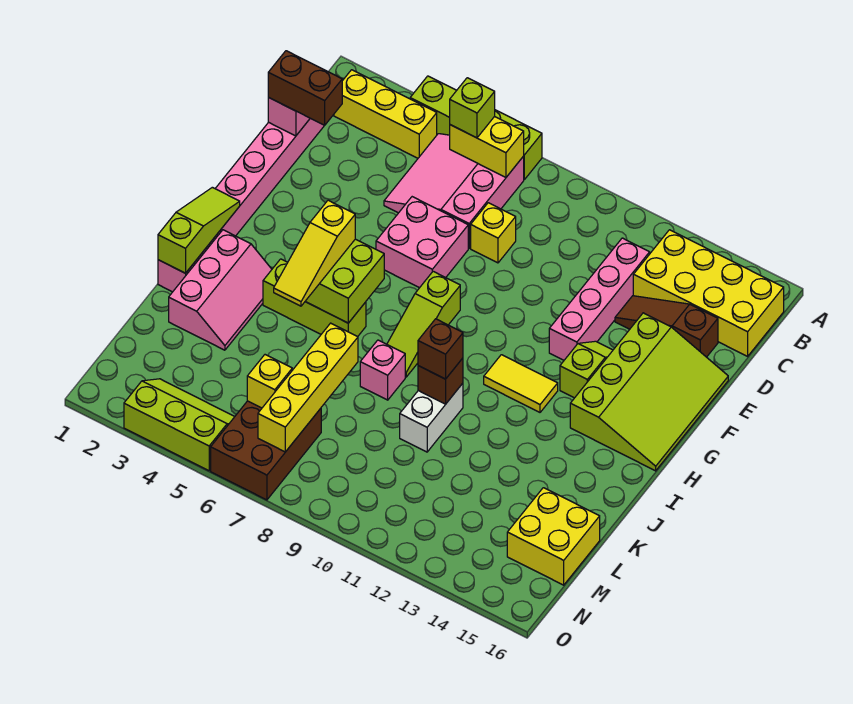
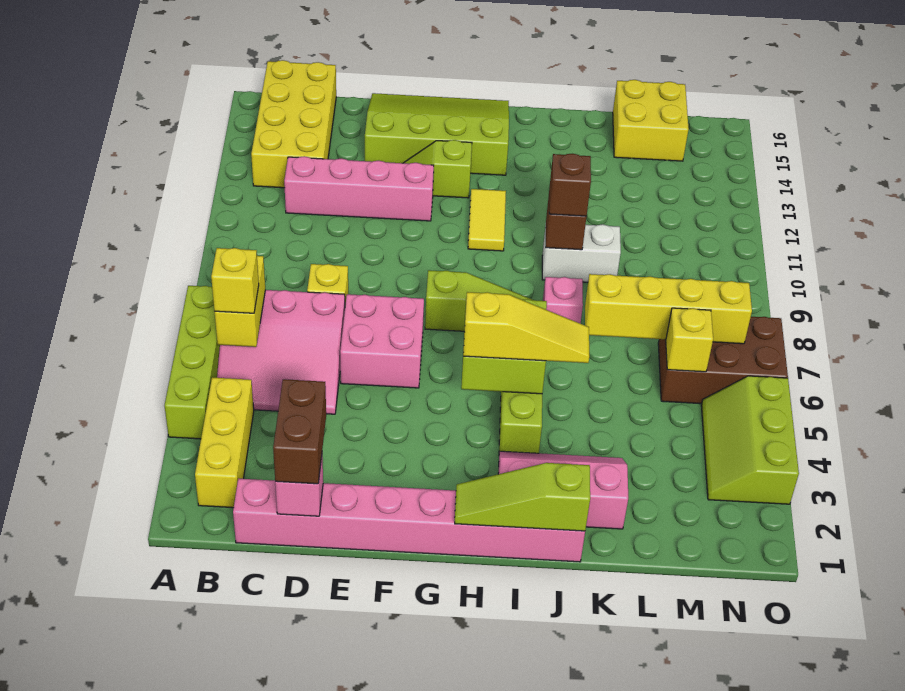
lime 1x1 brick [450,78,495,138] -> yellow 1x1 brick [211,248,259,313]
brown 1x3 slope [615,296,718,357] -> none

